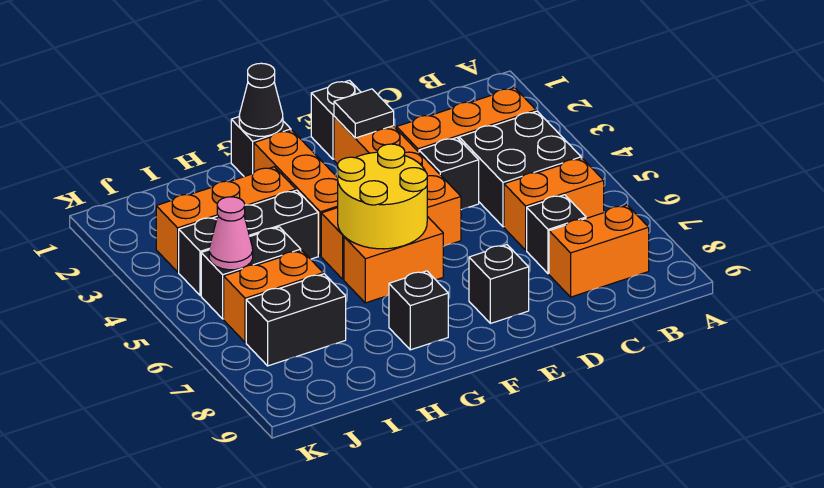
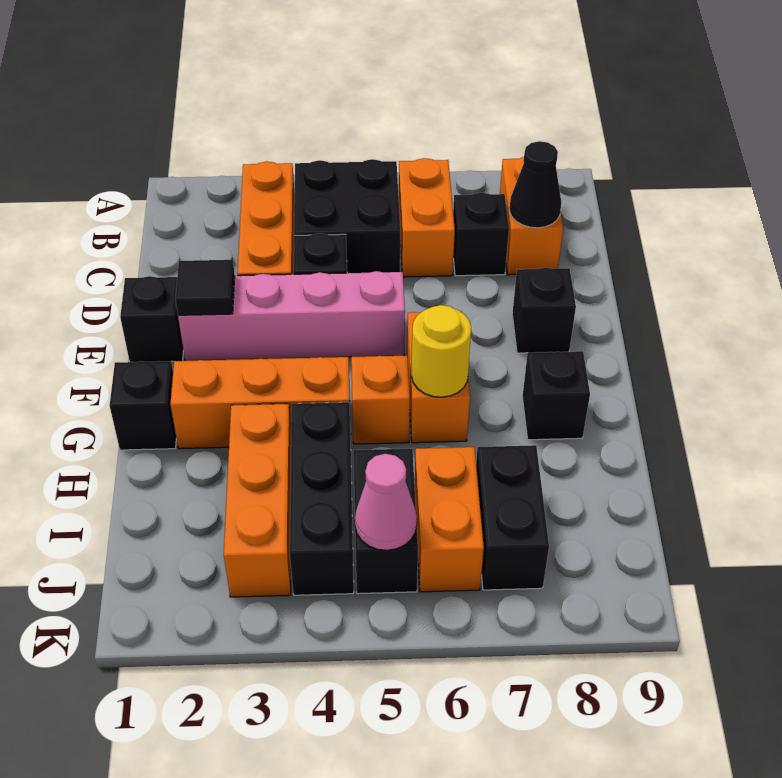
orange 1x4 brick [334,116,461,246] -> pink 1x4 brick [178,271,405,361]
yellow 2x2 round brick [337,144,427,249] -> yellow 1x1 round brick [411,305,471,397]
black 1x1 cone [239,63,283,136] -> black 1x1 cone moved to [509,141,561,228]

